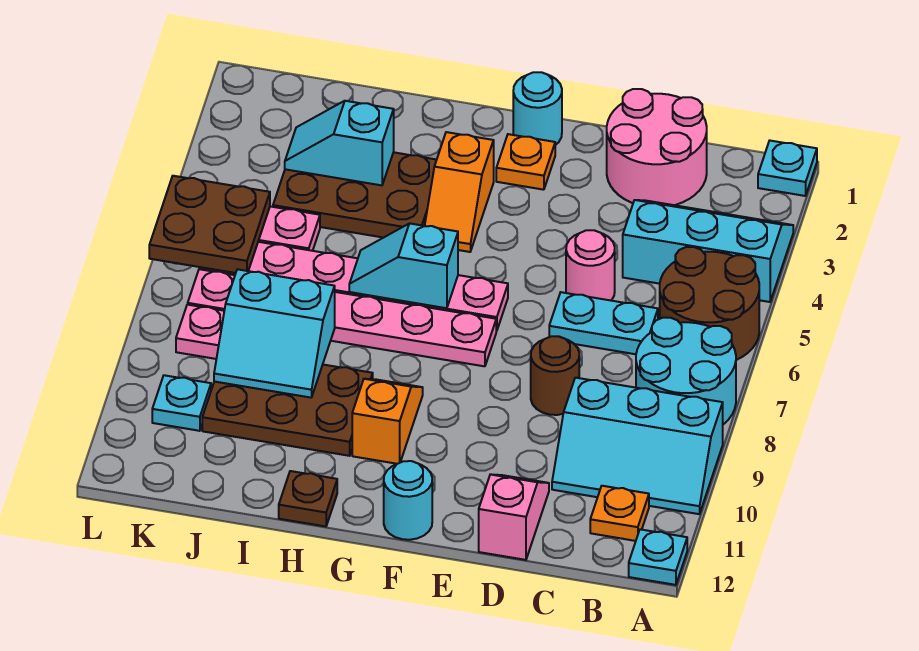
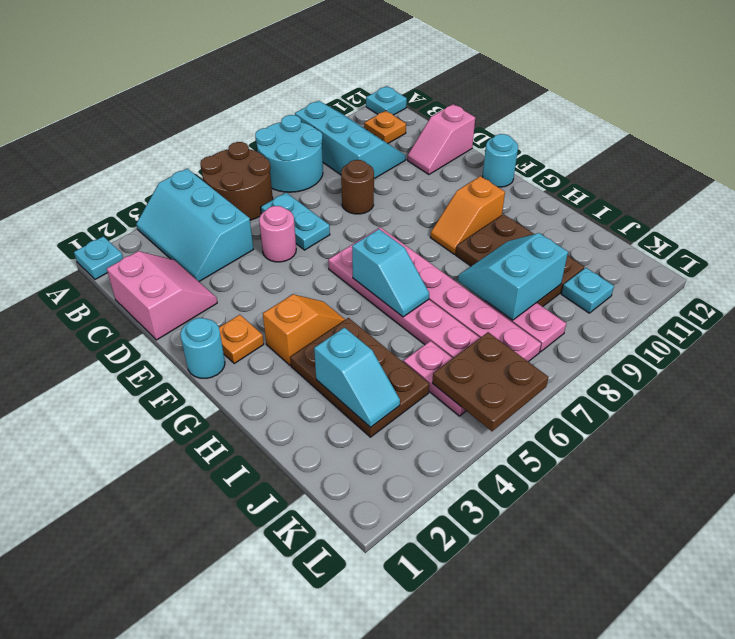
pink 2x2 round brick [607,89,707,205] -> pink 2x2 slope [107,251,217,340]
brown 1x1 plate [279,471,337,526] -> none
cyan 2x2 slope [214,269,335,398] -> cyan 2x2 slope turned to [458,233,568,320]

